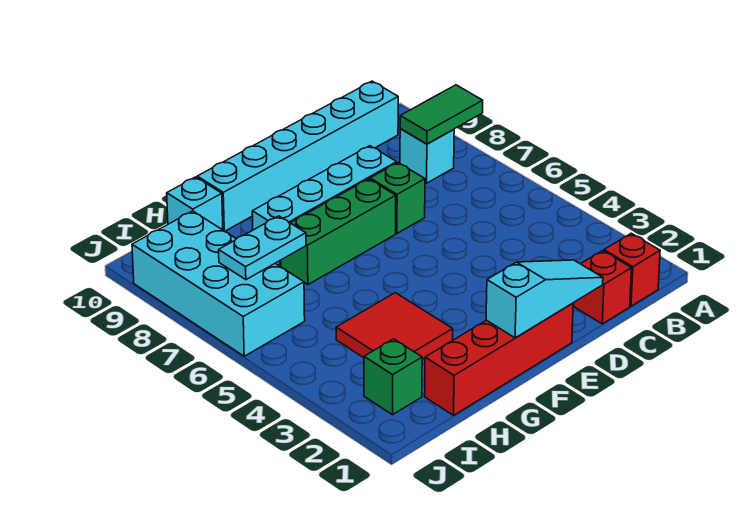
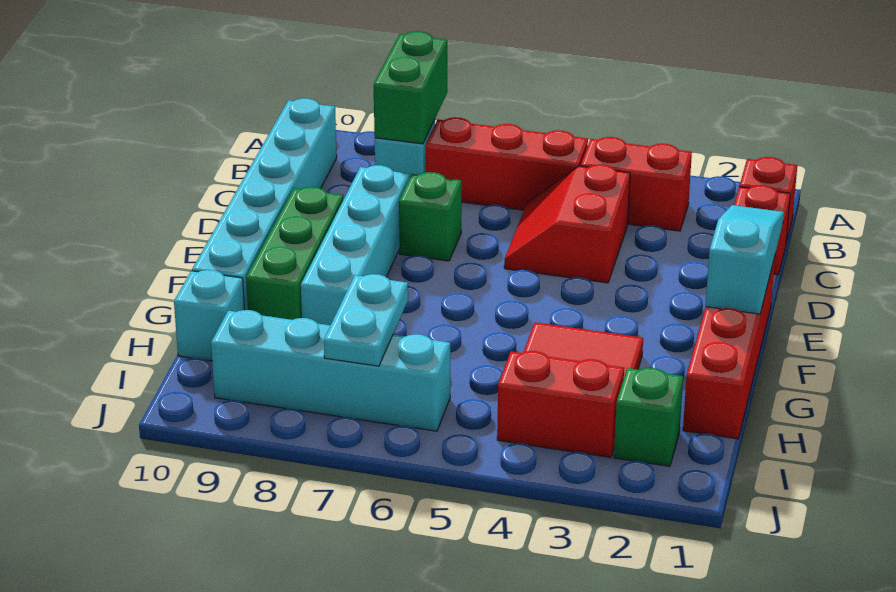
green 1x2 tile [400,85,483,144] -> green 1x2 brick [374,31,447,144]
none -> red 1x2 brick [581,137,692,231]
none -> red 1x3 brick [425,117,588,210]
none -> red 2x2 slope [504,165,630,283]
green 1x3 brick [281,179,396,285] -> green 1x3 brick moved to [246,187,343,320]
none -> red 1x2 brick [497,351,624,457]
cyan 2x4 brick [132,211,305,356] -> cyan 1x4 brick [211,310,450,431]

